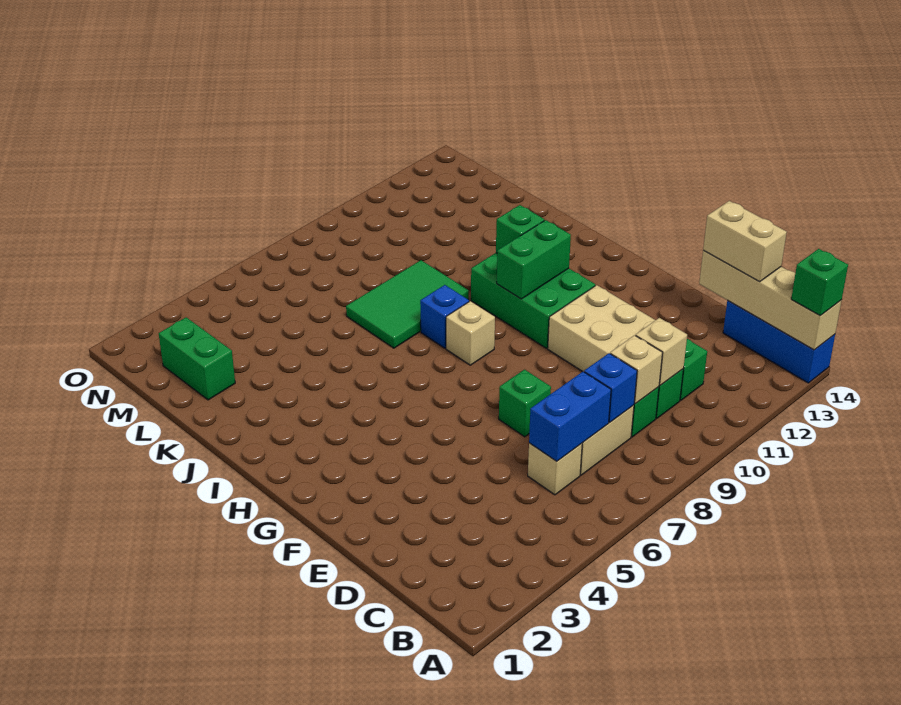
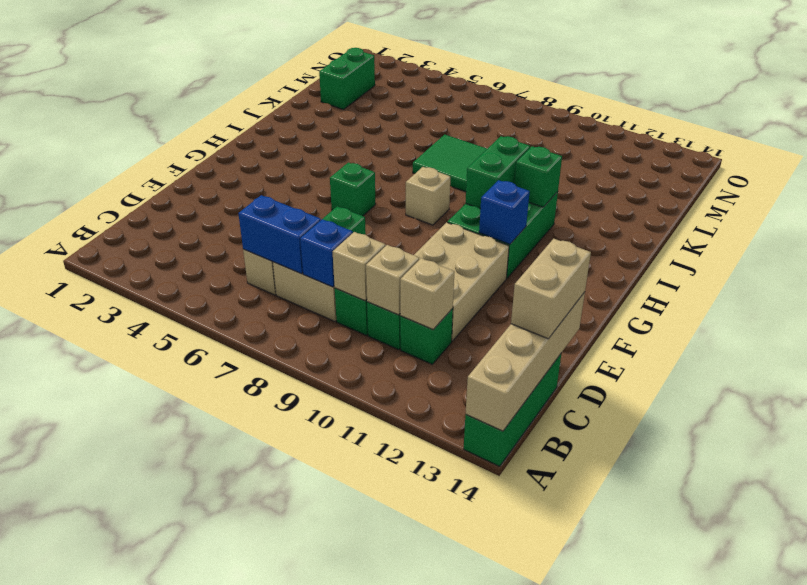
blue 1x3 brick [723,301,835,383] -> green 1x3 brick [464,354,561,466]
green 1x1 brick [791,249,848,316] -> green 1x1 brick moved to [330,162,376,216]
none -> tan 1x1 brick [400,258,454,329]
green 1x2 brick [497,220,571,299] -> green 1x2 brick turned to [465,136,530,209]
blue 1x1 brick [420,285,469,348] -> blue 1x1 brick moved to [479,180,530,244]

